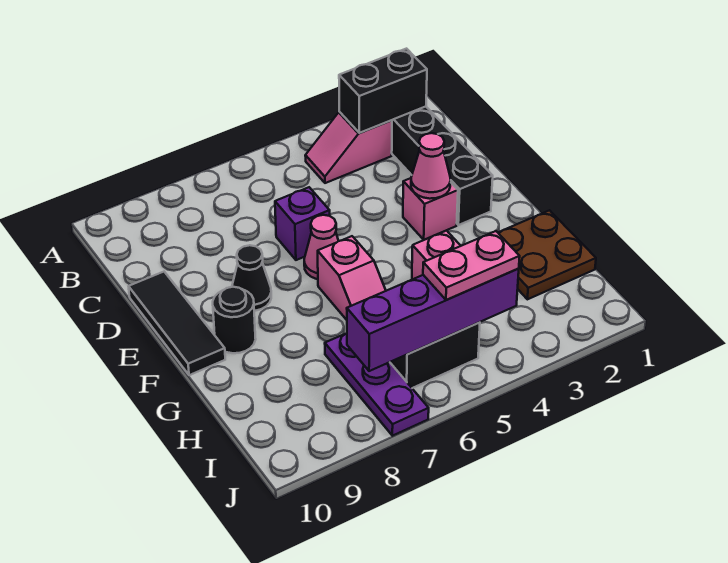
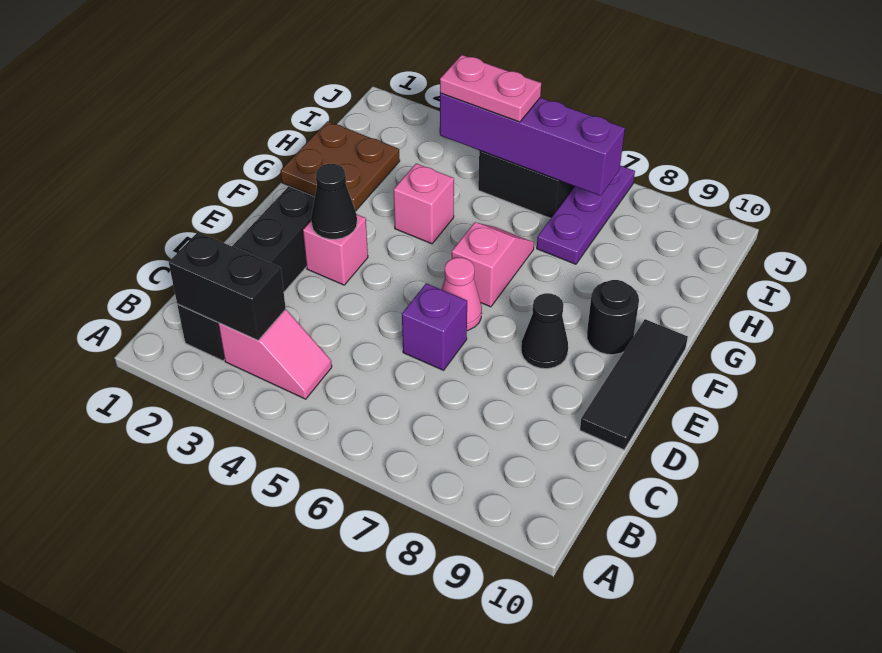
pink 1x1 cone [411,133,451,199] -> black 1x1 cone [311,164,357,239]

